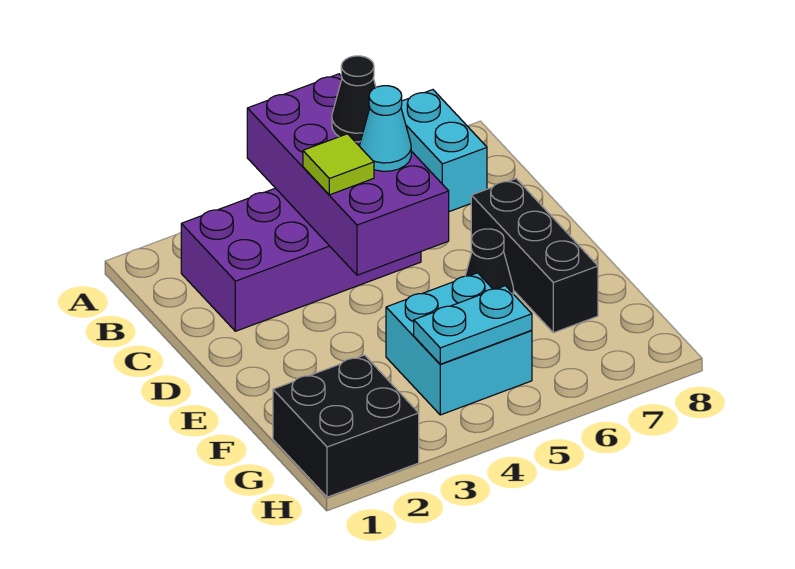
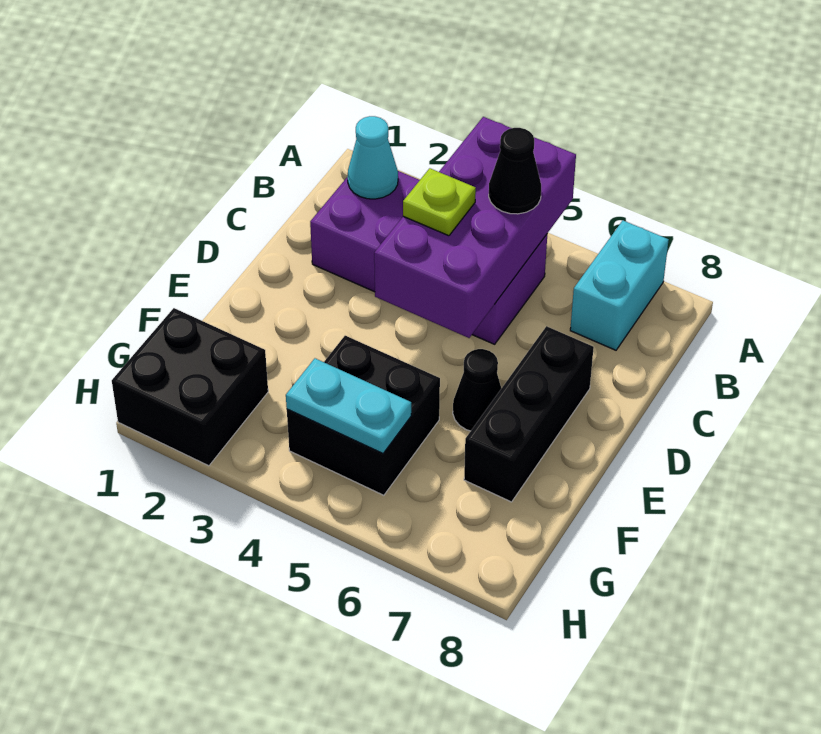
lime 1x1 tile [303,134,374,195] -> lime 1x1 plate [403,168,476,236]
cyan 1x1 cone [360,86,411,171] -> cyan 1x1 cone moved to [348,116,398,199]
cyan 2x2 brick [386,273,532,415] -> black 2x2 brick [287,336,440,495]

